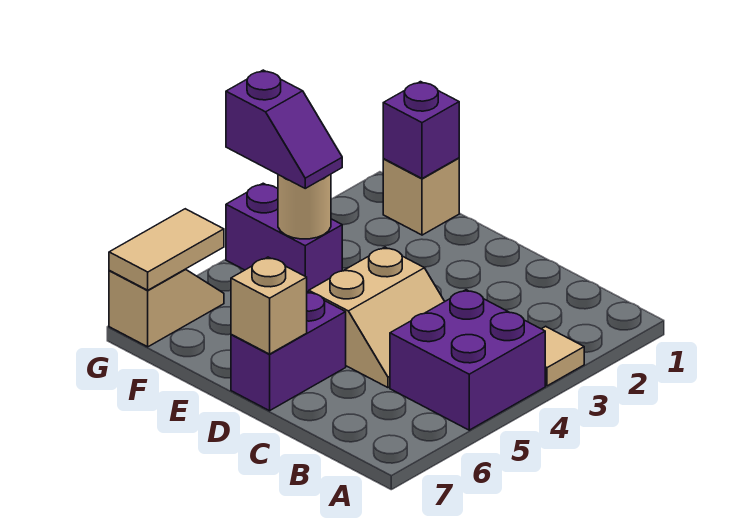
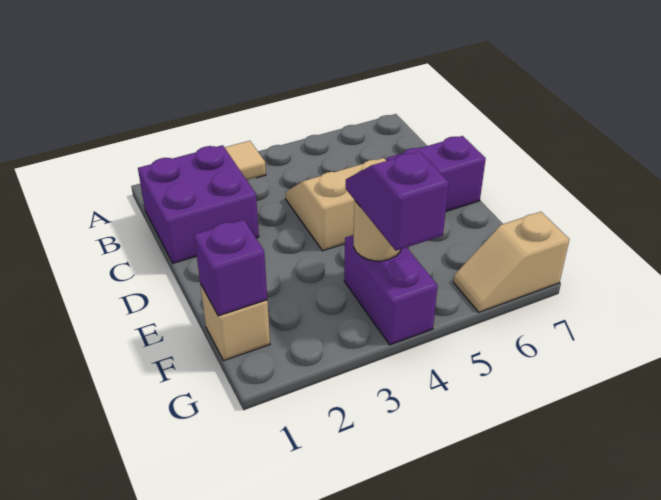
purple 2x2 brick [390,290,545,430] -> purple 2x2 brick moved to [138,145,259,263]
tan 1x1 brick [231,257,307,354] -> none
tan 1x2 tile [109,209,224,290] -> none

